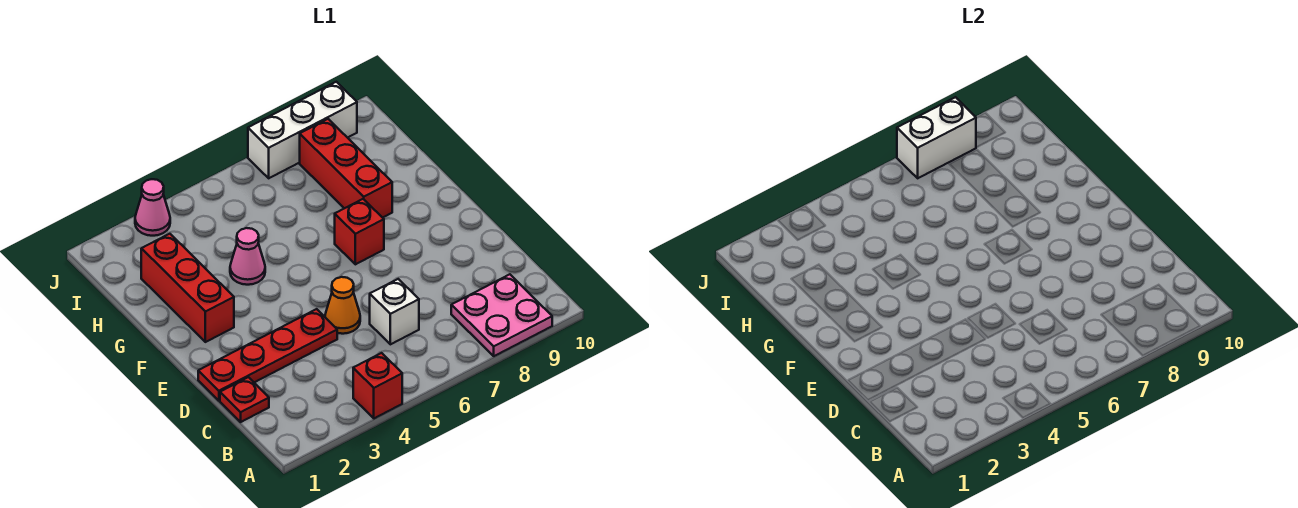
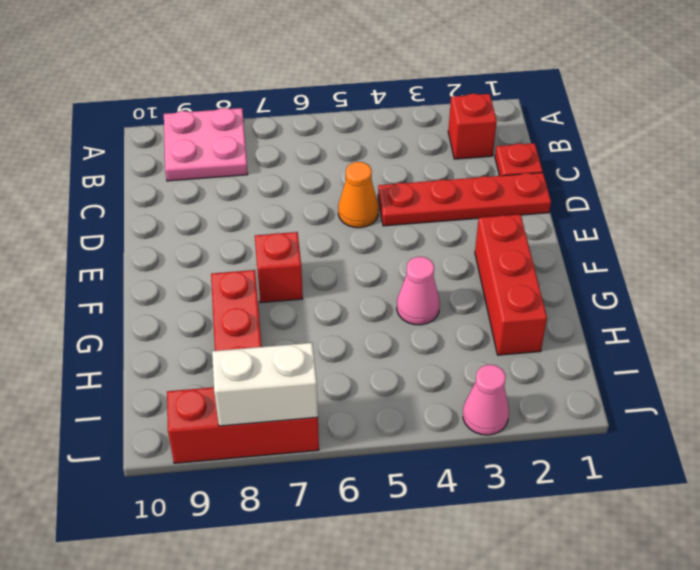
red 1x1 brick [353,353,402,418] -> red 1x1 brick moved to [448,94,497,159]
white 1x1 brick [370,279,419,344] -> none
white 1x3 brick [248,82,357,178] -> red 1x3 brick [167,387,319,463]

